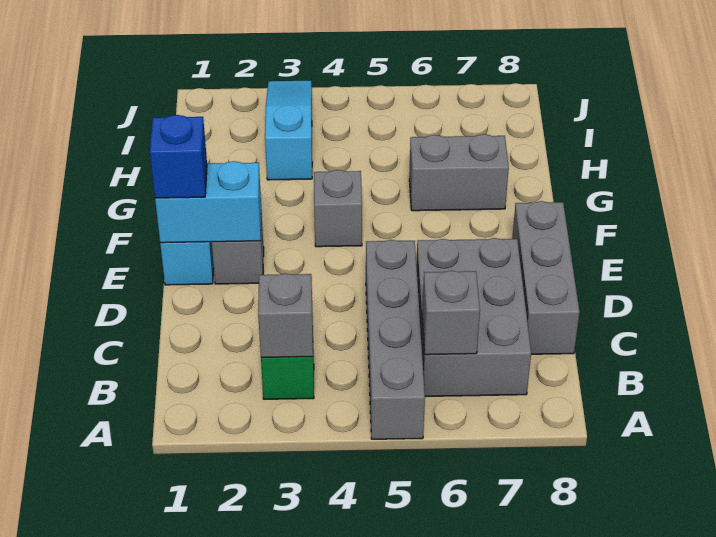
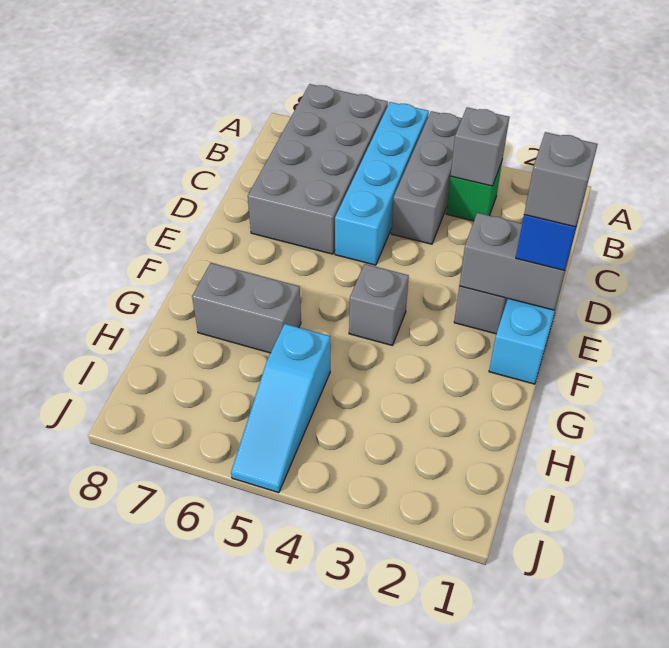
grey 1x4 brick [366,240,425,439] -> cyan 1x4 brick [335,102,429,265]
grey 2x3 brick [416,238,531,396] -> grey 2x4 brick [248,84,388,254]
grey 1x1 brick [422,271,480,355] -> grey 1x1 brick moved to [524,132,598,227]
grey 1x3 brick [512,201,580,354] -> grey 1x3 brick moved to [391,111,462,244]
cyan 1x2 brick [155,161,261,243] -> grey 1x2 brick [459,213,571,310]
cyan 1x3 slope [265,81,312,180] -> cyan 1x3 slope moved to [231,324,330,493]

